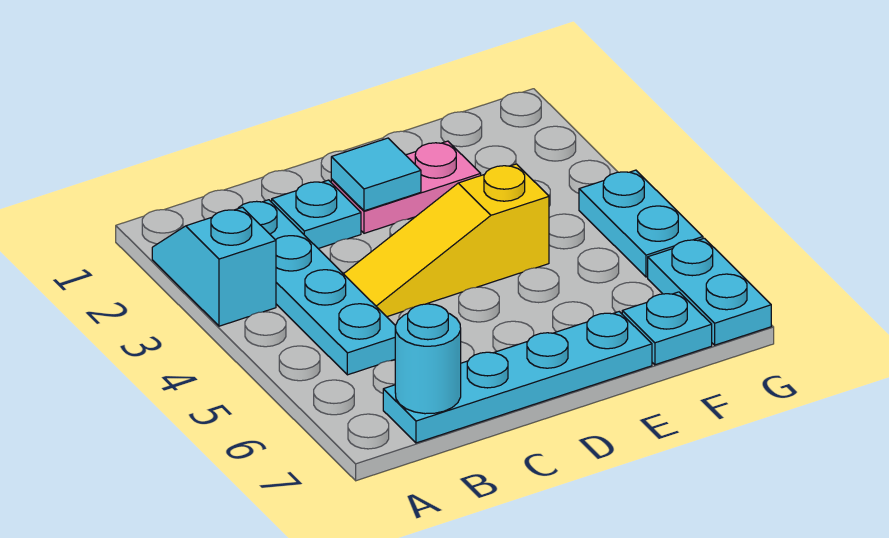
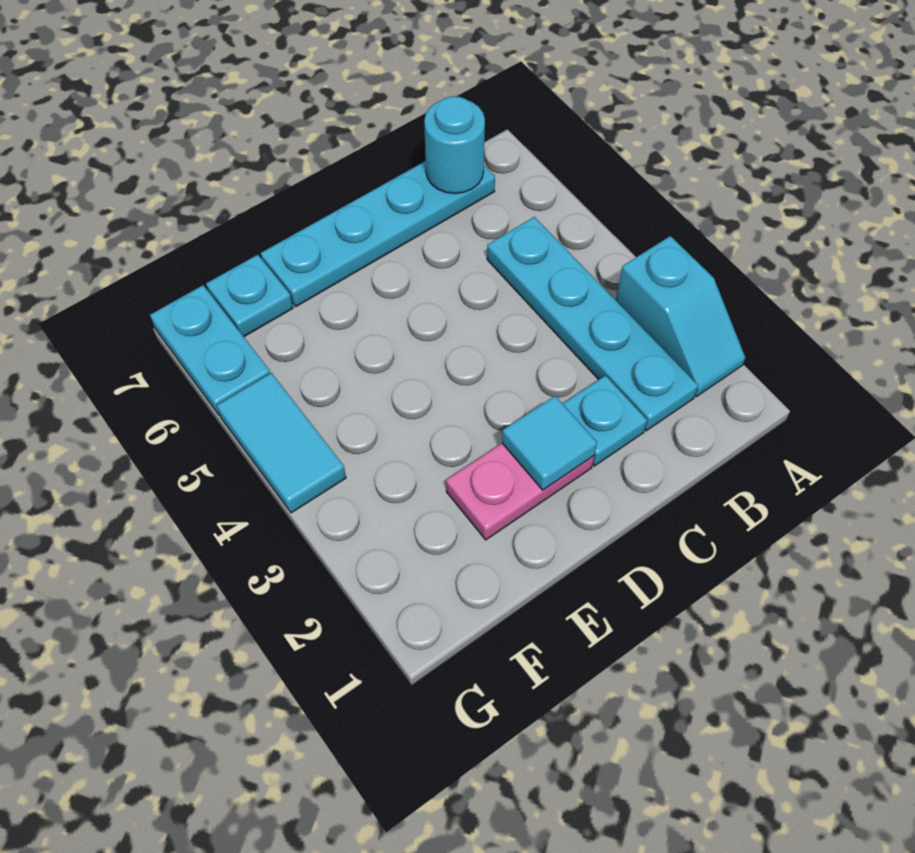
yellow 1x3 slope [344,164,549,317] -> none
cyan 1x2 plate [579,170,703,277] -> cyan 1x2 tile [217,373,346,513]

